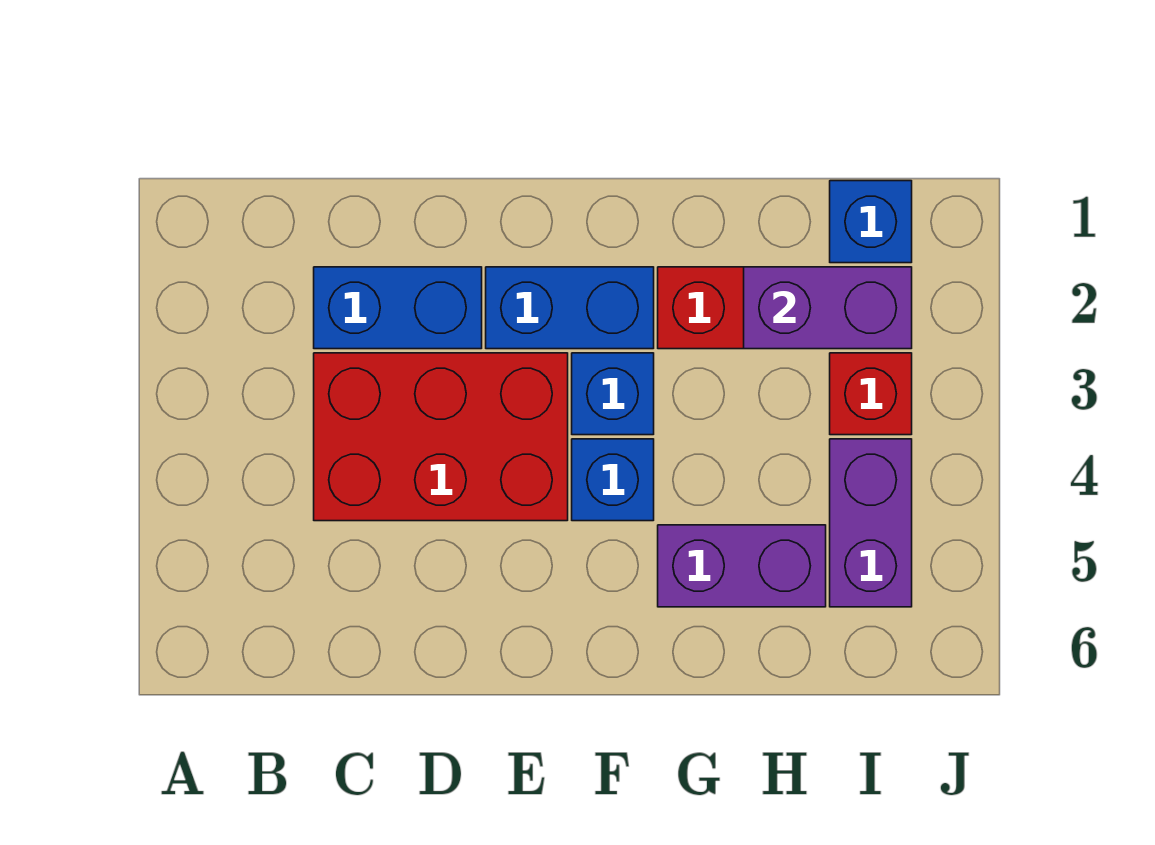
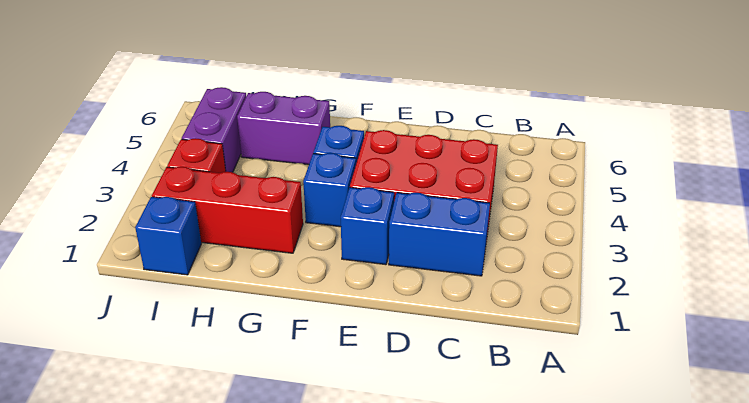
blue 1x2 brick [486,267,654,349] -> blue 1x1 brick [341,187,394,265]
purple 1x2 brick [744,267,912,349] -> none

